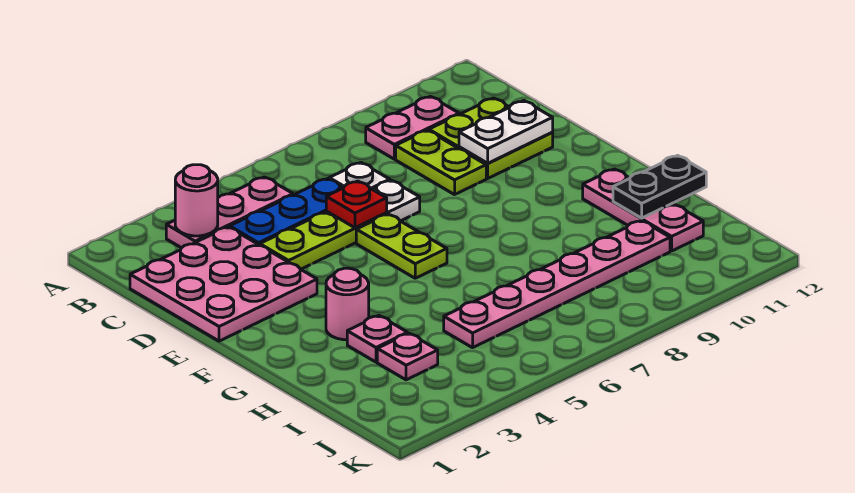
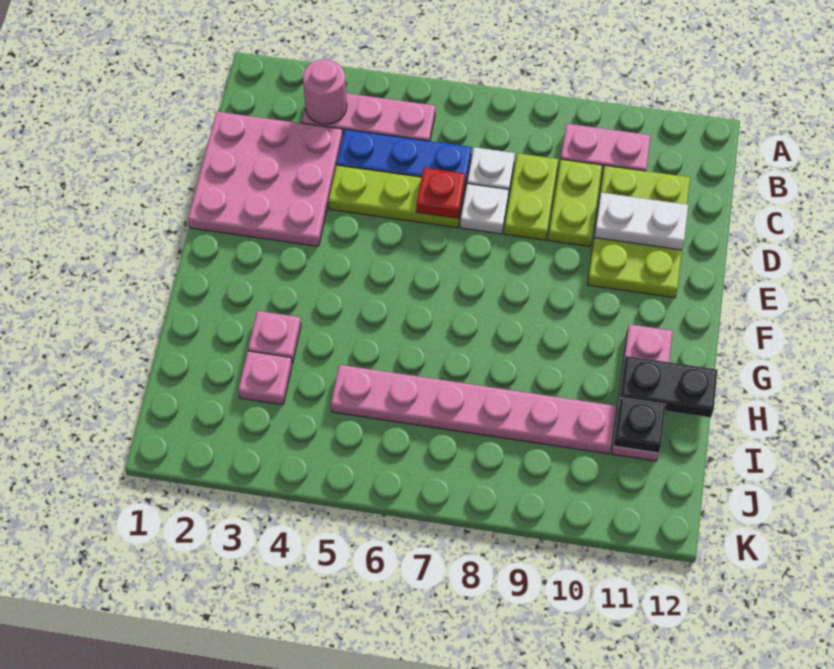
lime 2x2 plate [429,98,553,178] -> lime 2x3 plate [587,165,690,298]
lime 1x2 plate [356,214,447,278] -> lime 1x2 plate moved to [504,153,559,240]
pink 1x1 round brick [326,268,369,340] -> none
none -> black 1x1 plate [614,398,666,453]

